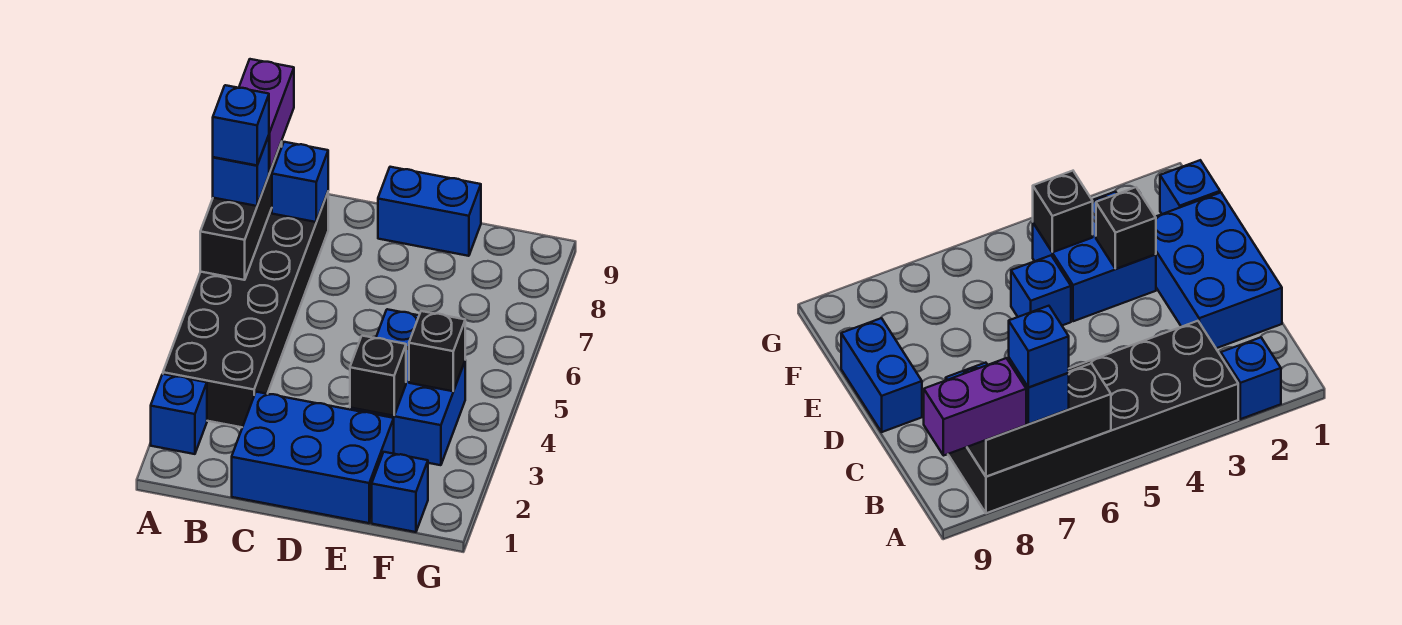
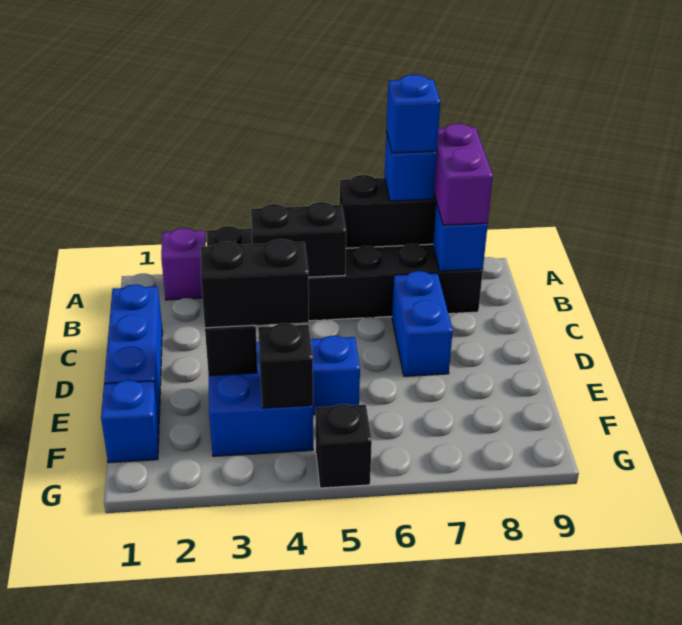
blue 1x1 brick [151,374,207,454] -> purple 1x1 brick [161,228,206,300]
purple 1x2 brick [239,59,294,173] -> purple 1x2 brick turned to [434,123,493,225]
none -> black 1x2 brick [251,202,346,277]
blue 2x3 brick [232,392,394,523] -> blue 1x3 brick [104,285,162,419]
blue 1x2 brick [378,167,481,256] -> blue 1x2 brick moved to [392,271,453,376]
none -> black 1x2 brick [201,239,309,328]
none -> black 1x1 brick [316,404,372,488]

